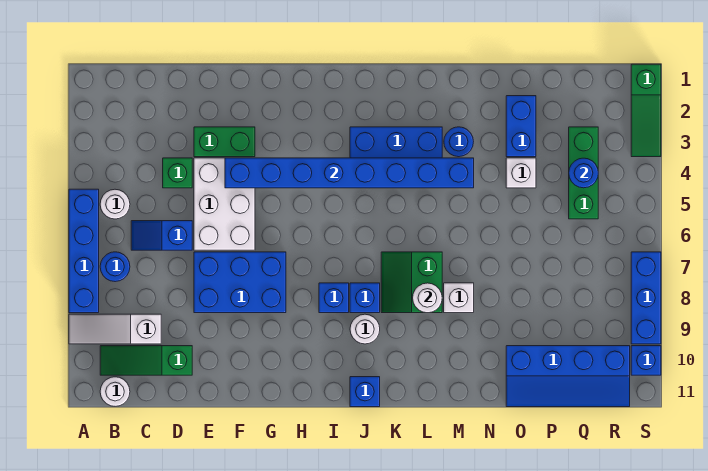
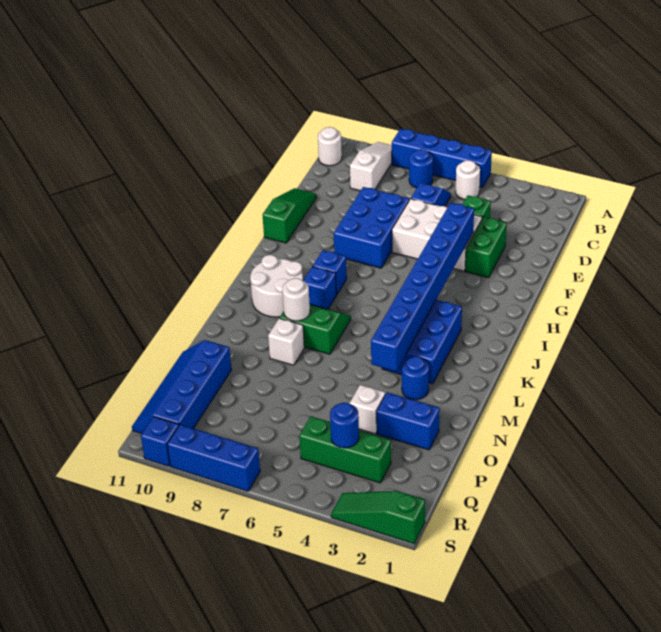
green 1x3 slope [100,346,192,375] -> green 1x3 slope moved to [263,188,316,243]
white 1x1 round brick [350,314,380,344] -> white 2x2 round brick [250,255,303,317]
blue 1x1 brick [350,377,380,407] -> none

